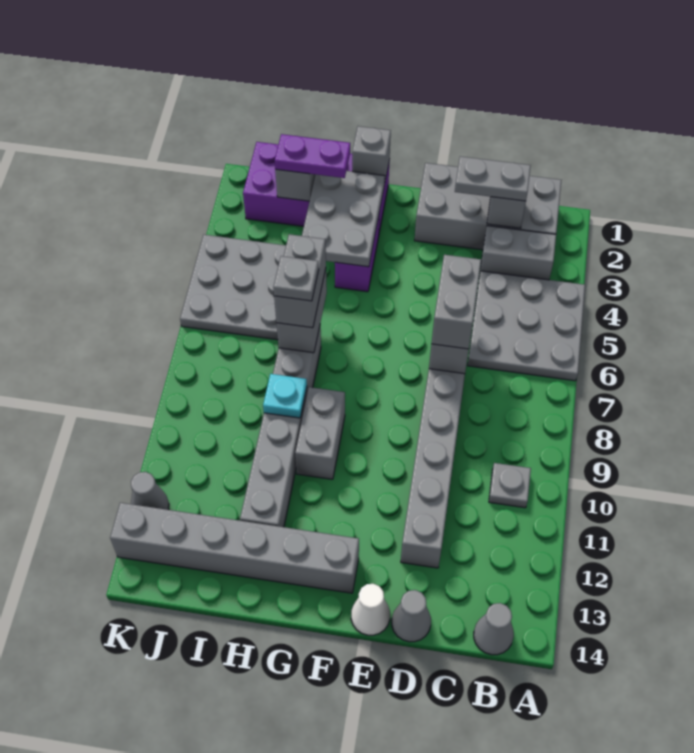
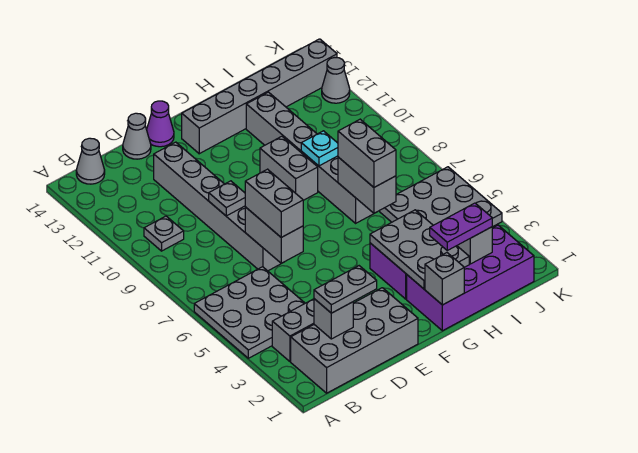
white 1x1 cone [351,584,390,635] -> purple 1x1 cone [147,101,174,147]
grey 1x1 plate [273,256,319,301] -> grey 1x1 plate moved to [209,181,245,216]

